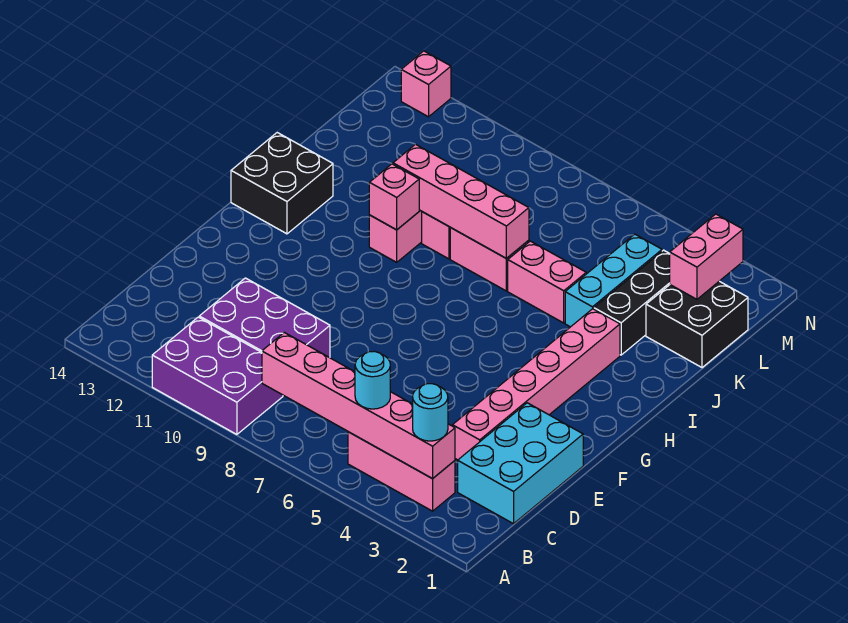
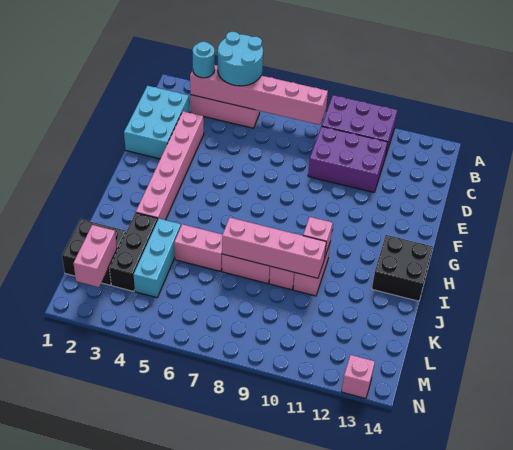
cyan 1x1 round brick [355,351,390,409] -> cyan 2x2 round brick [218,32,263,86]

